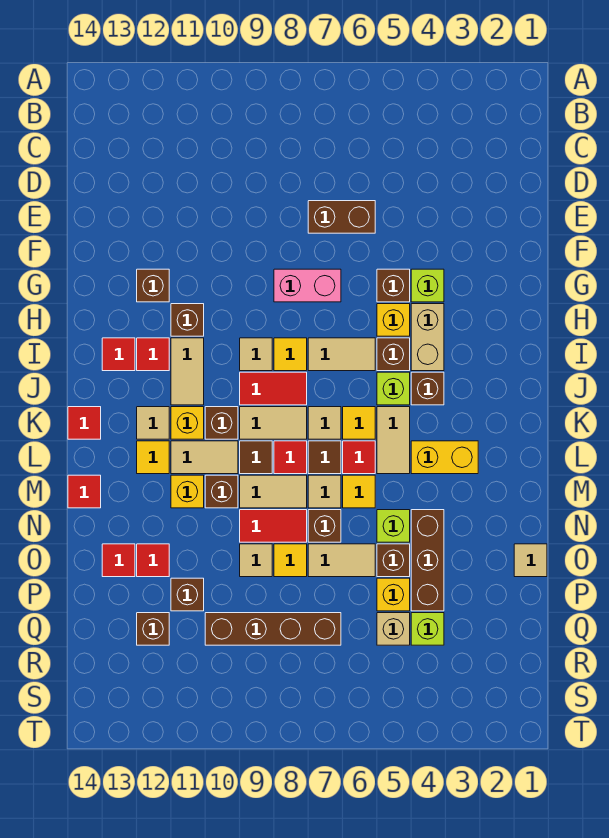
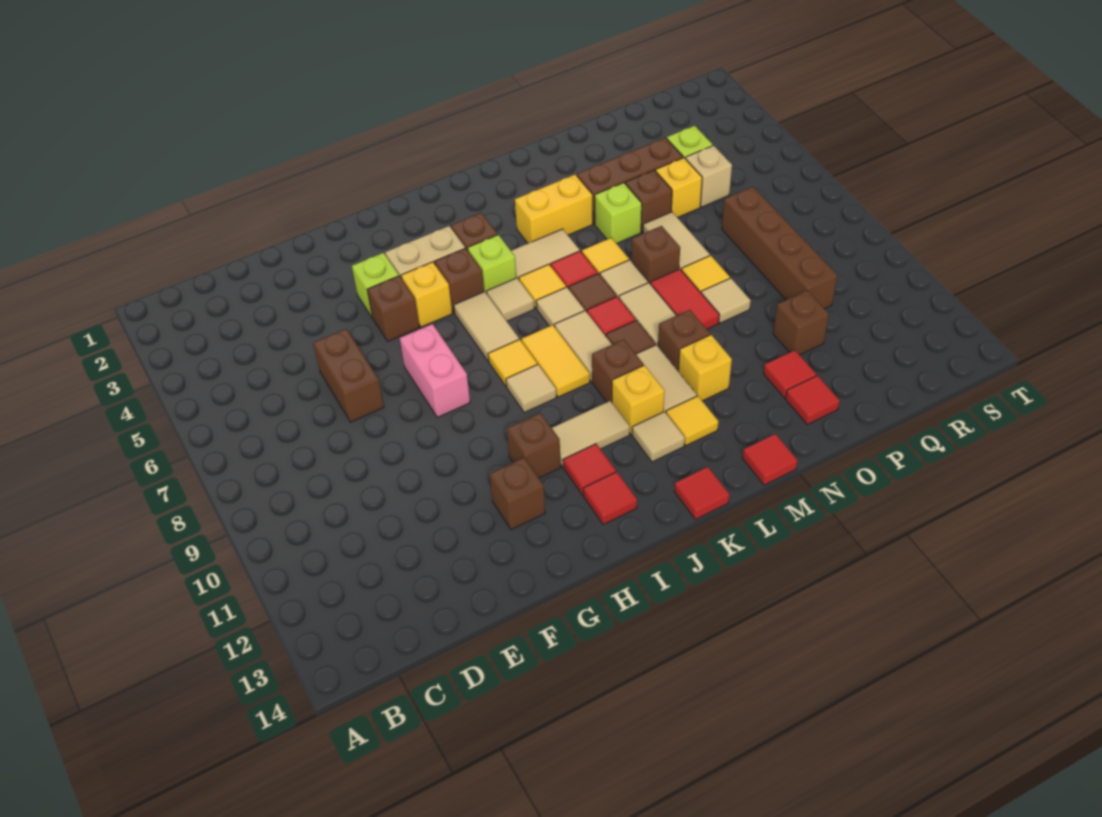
red 1x2 tile [240,372,307,405] -> yellow 1x2 tile [522,325,590,397]
yellow 1x2 brick [411,441,478,474] -> yellow 1x2 brick turned to [515,175,593,243]
tan 1x1 tile [514,544,547,577] -> tan 1x1 tile moved to [486,278,534,321]
brown 1x1 brick [137,613,169,645] -> none

